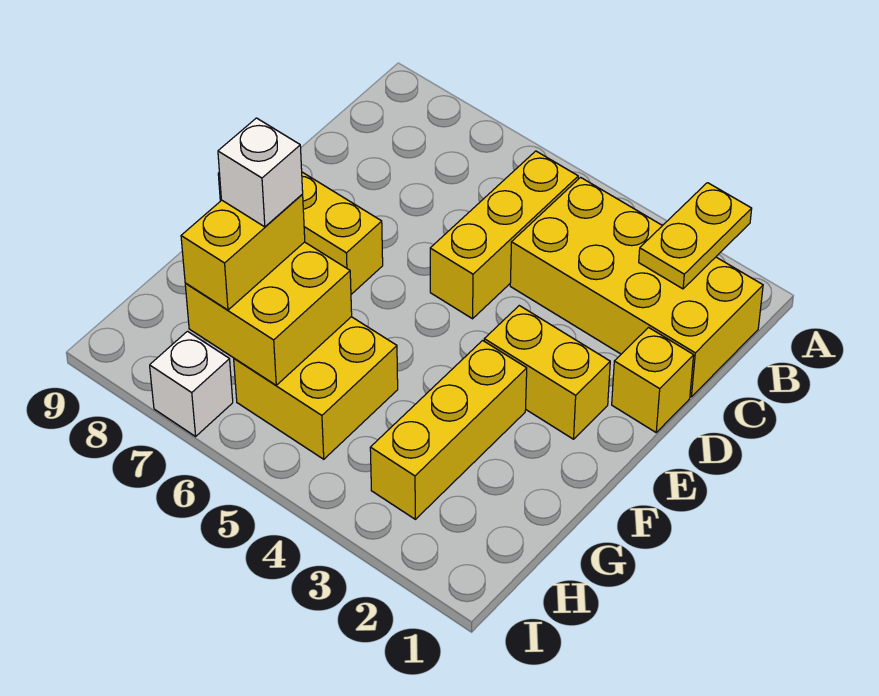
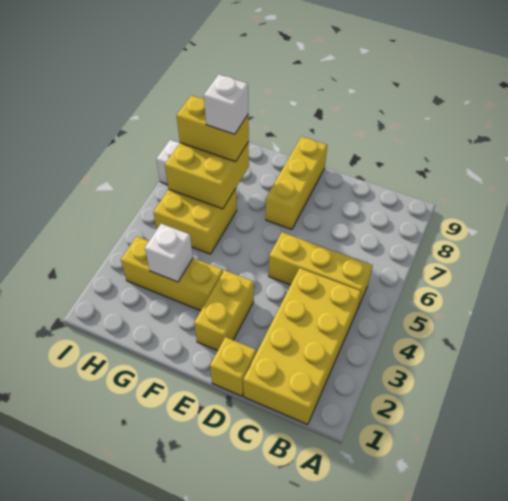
yellow 1x2 plate [639,183,752,289] -> none
none -> white 1x1 brick [145,224,193,282]

